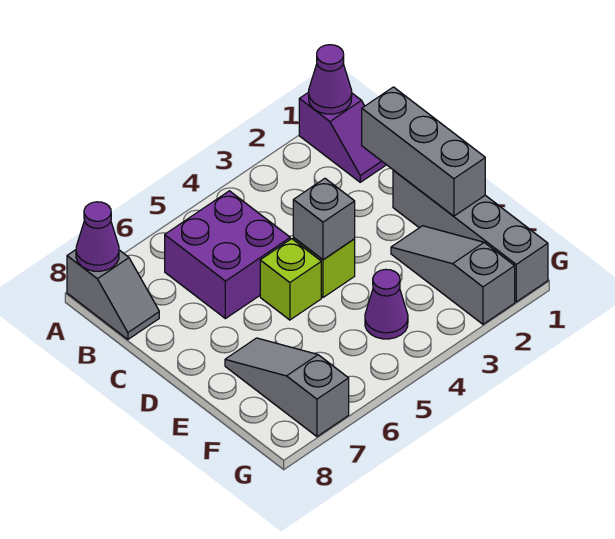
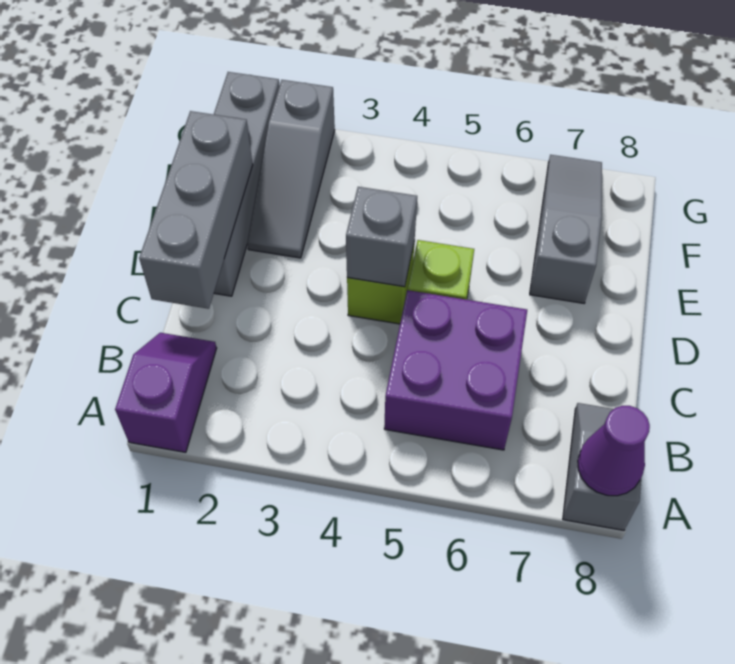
purple 1x1 cone [309,45,352,114] -> none
grey 1x3 slope [225,338,349,437] -> grey 1x3 slope turned to [530,155,602,303]
purple 1x1 cone [365,269,408,339] -> none

